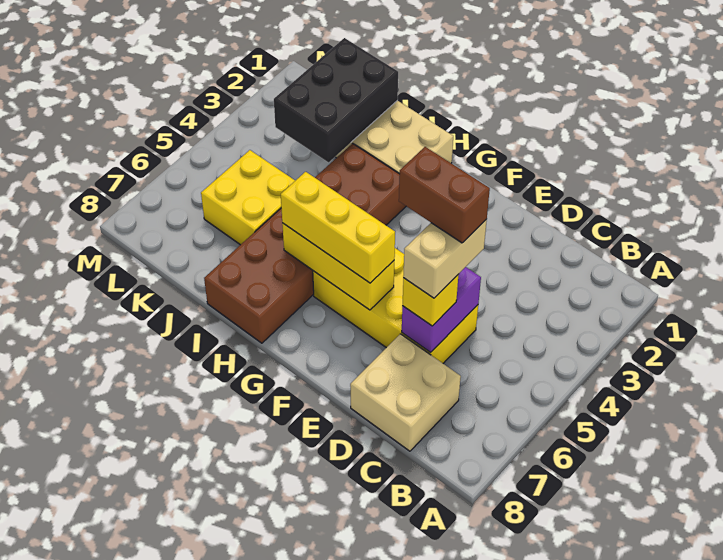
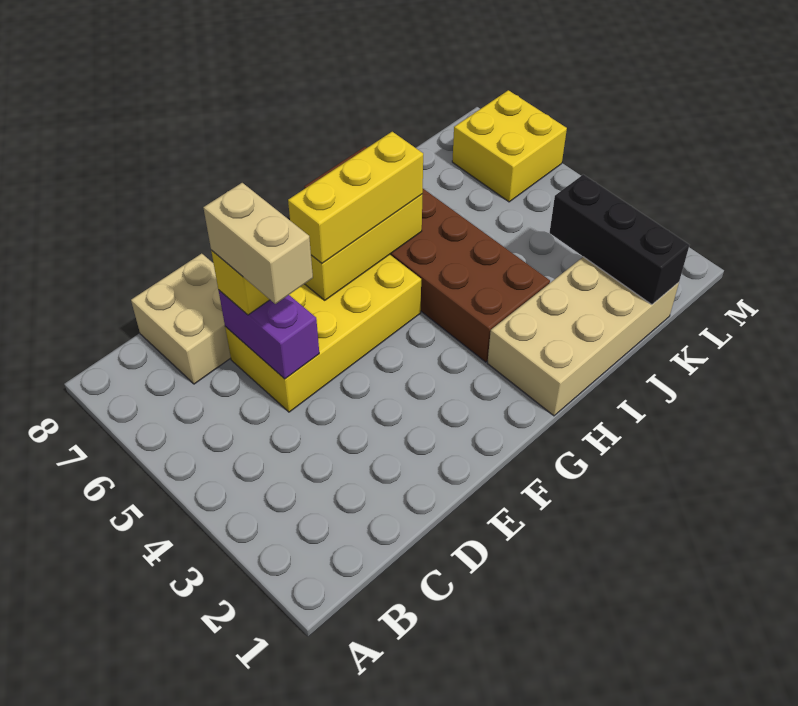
brown 1x2 brick [399,147,490,243] -> none
black 2x3 brick [274,38,398,162] -> black 1x3 brick [550,175,689,305]
yellow 2x2 brick [201,150,295,245] -> yellow 2x2 brick moved to [452,90,567,202]

